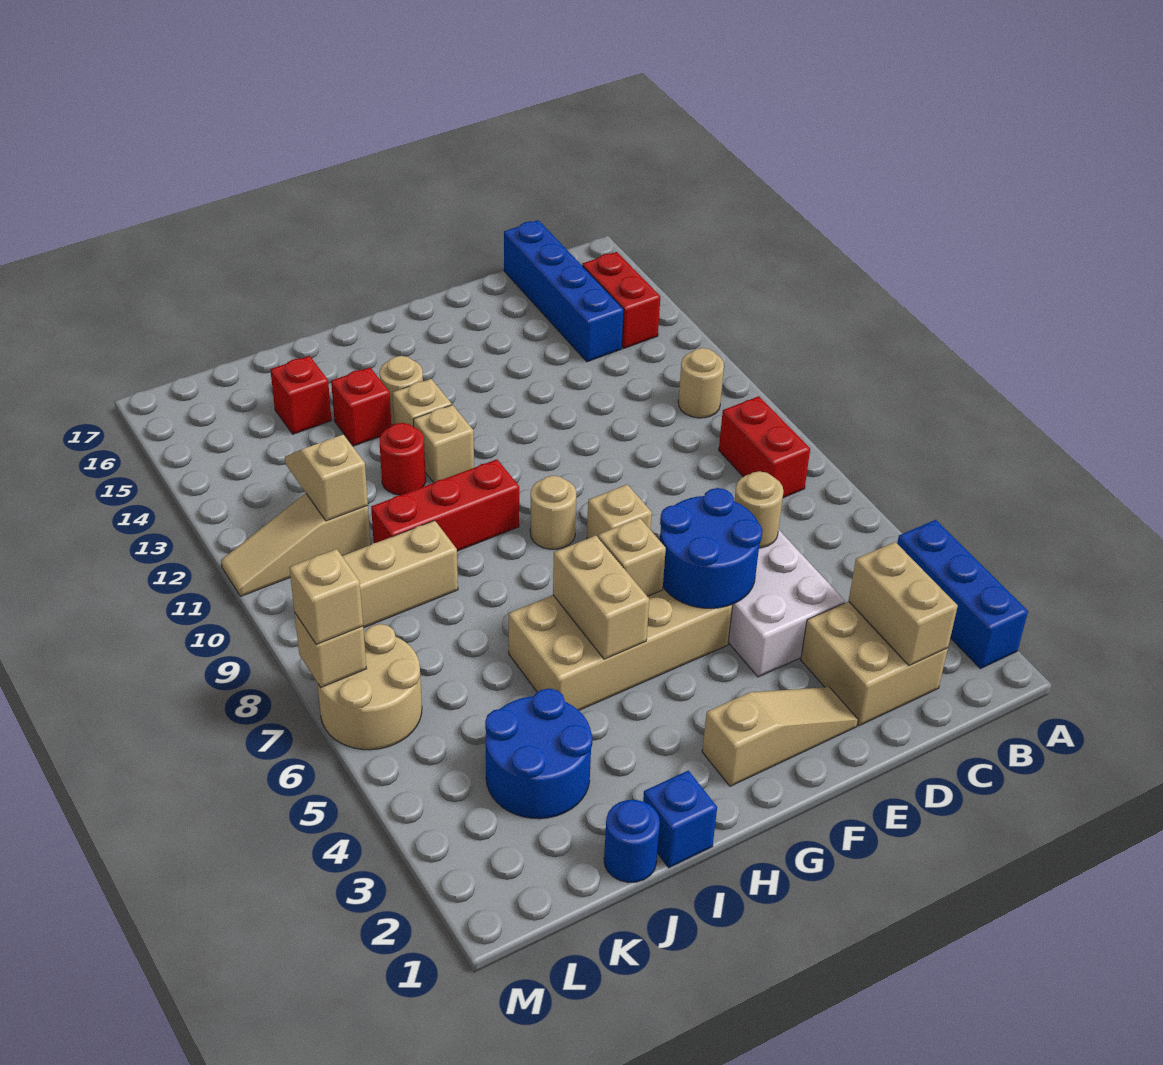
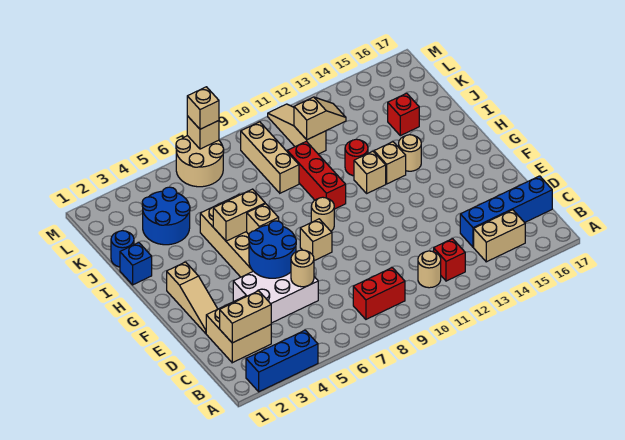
red 1x2 brick [582,252,660,349] -> tan 1x2 brick [474,210,525,262]
red 1x1 brick [331,367,391,446] -> red 1x1 brick moved to [434,239,465,281]

